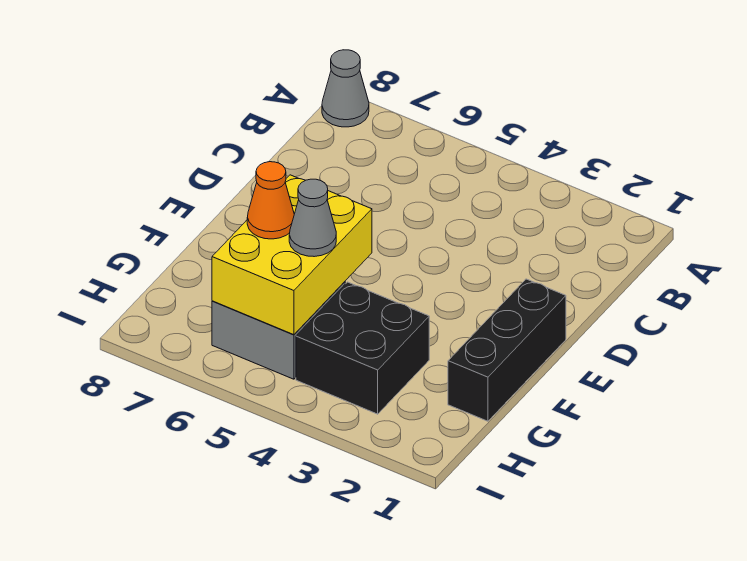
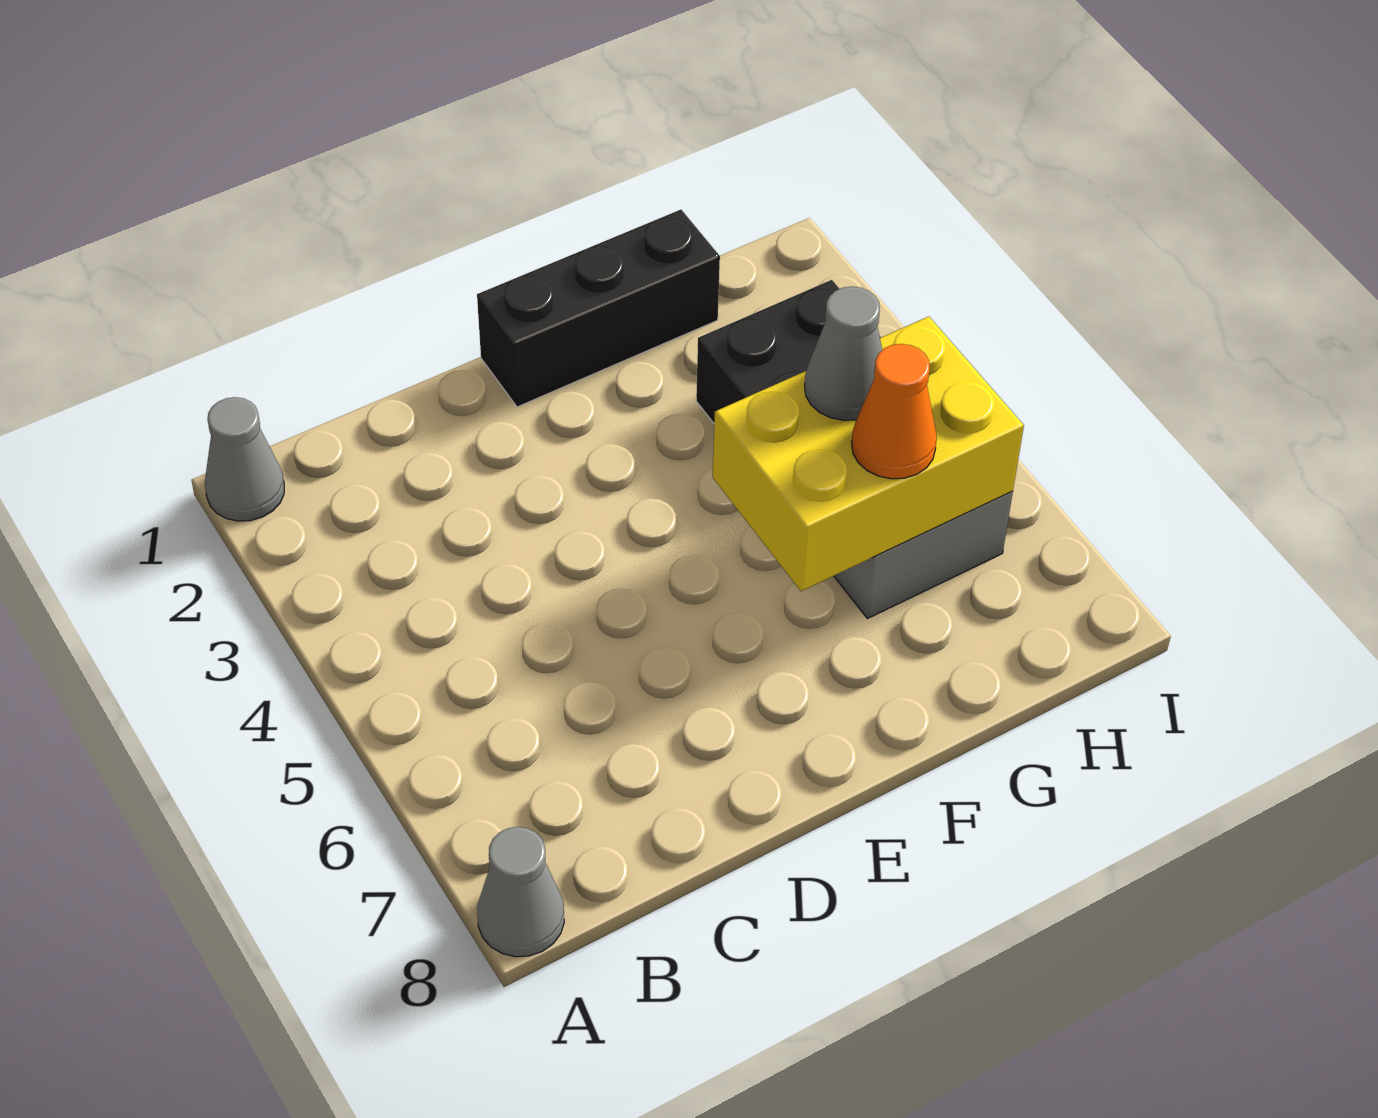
none -> grey 1x1 cone [205,397,284,521]

